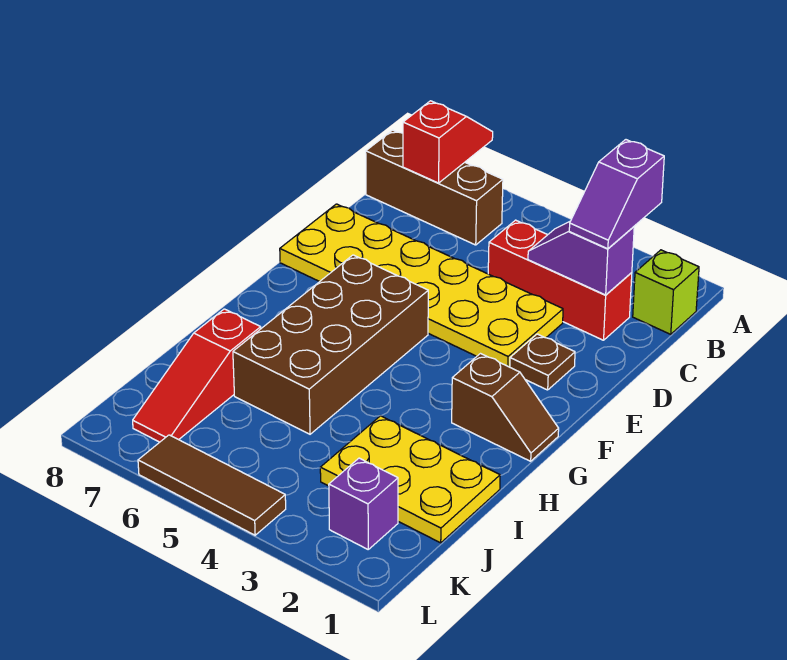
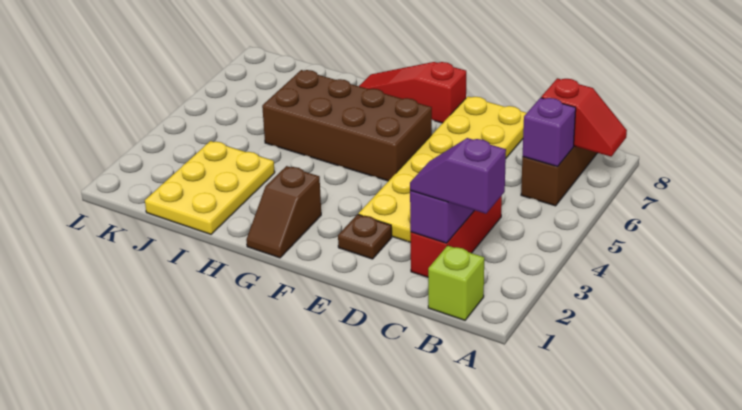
red 1x3 slope [133,309,261,442] -> red 1x3 slope moved to [359,62,466,123]
purple 1x1 brick [329,458,398,549] -> purple 1x1 brick moved to [523,98,576,167]
brown 1x3 tile [138,435,286,535] -> none

